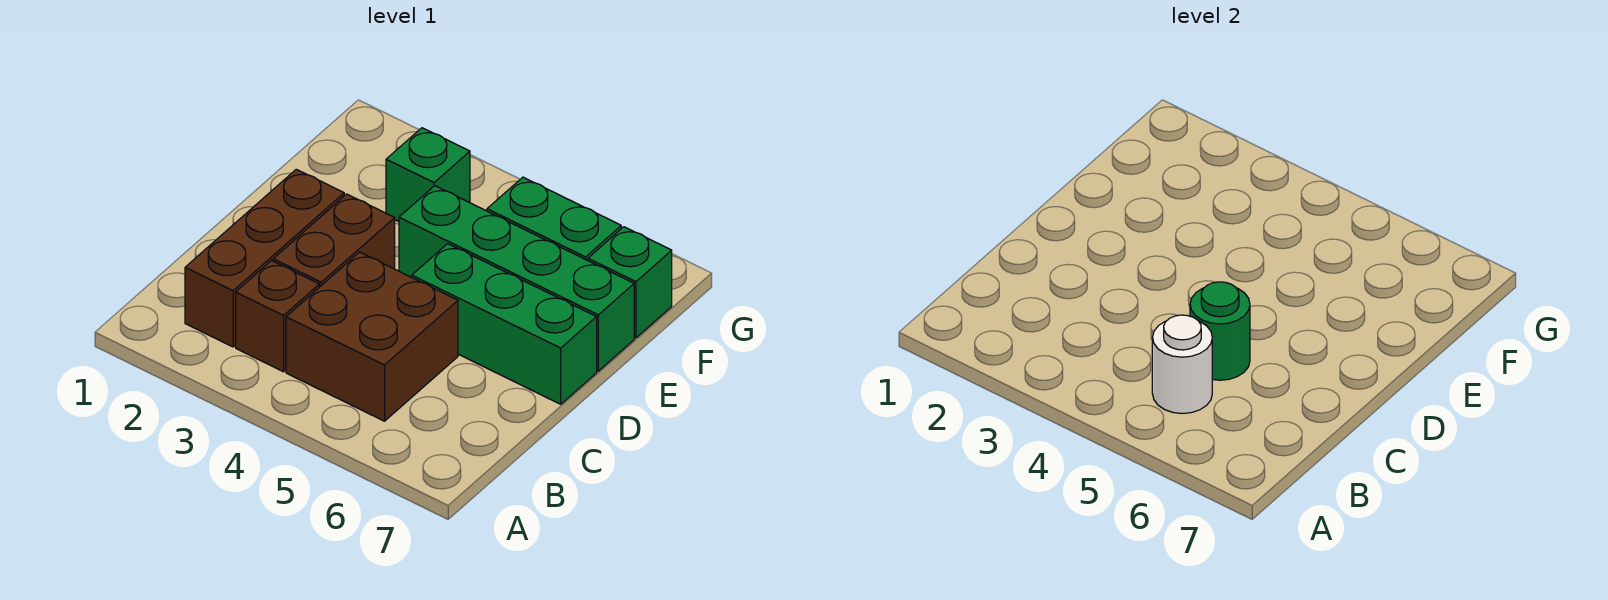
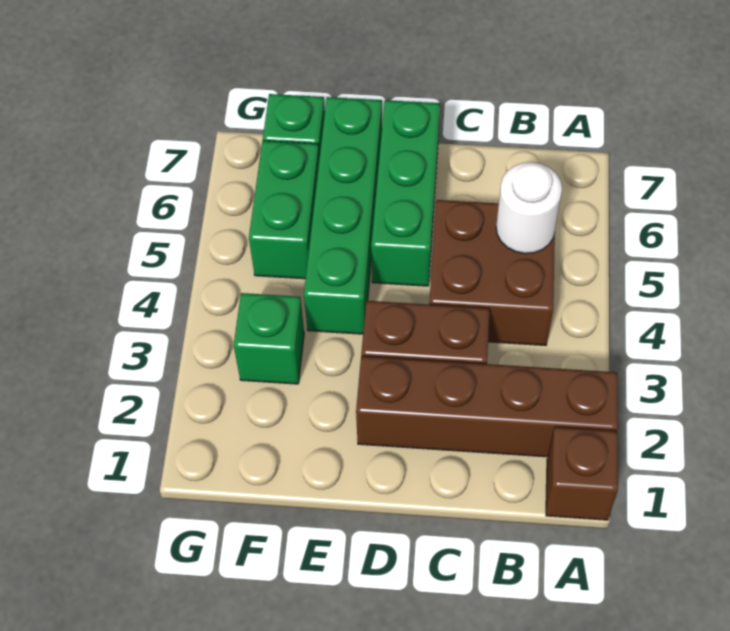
brown 1x3 brick [185,169,344,347] -> brown 1x4 brick [356,356,618,457]
brown 1x1 brick [236,261,319,372] -> brown 1x1 brick moved to [546,427,618,520]
green 1x1 round brick [1190,282,1250,380] -> none

